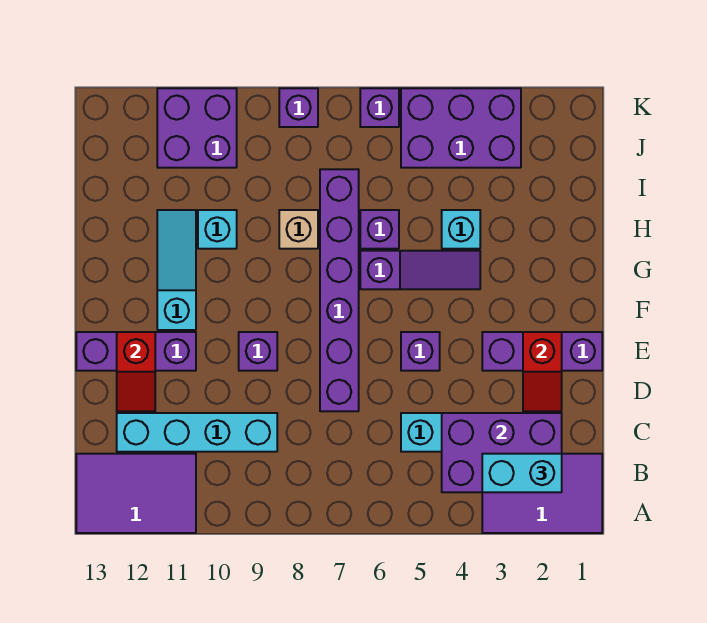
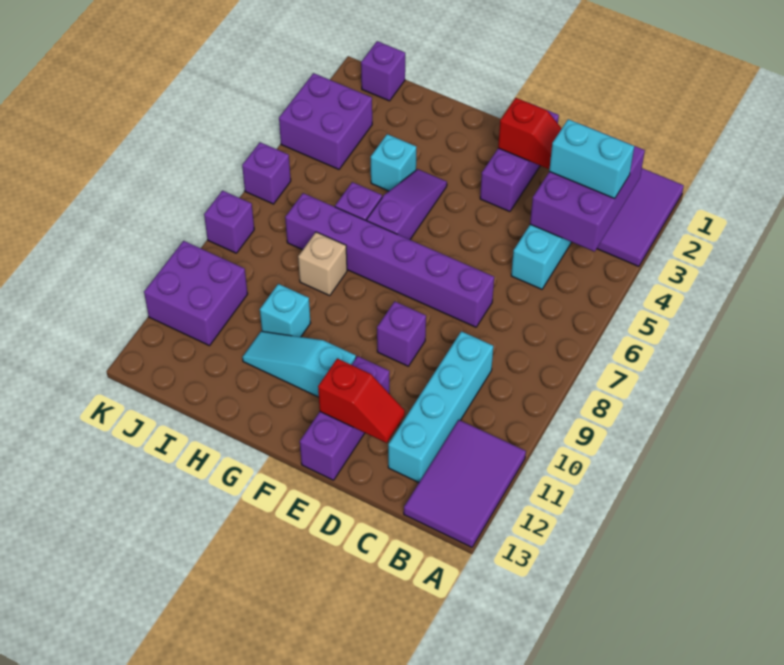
cyan 1x2 brick [482,454,562,492] -> cyan 1x2 brick turned to [549,119,634,199]
purple 1x1 brick [401,332,440,371] -> purple 1x1 brick moved to [361,41,405,101]
purple 2x3 brick [401,88,521,168] -> purple 2x2 brick [279,73,372,169]

